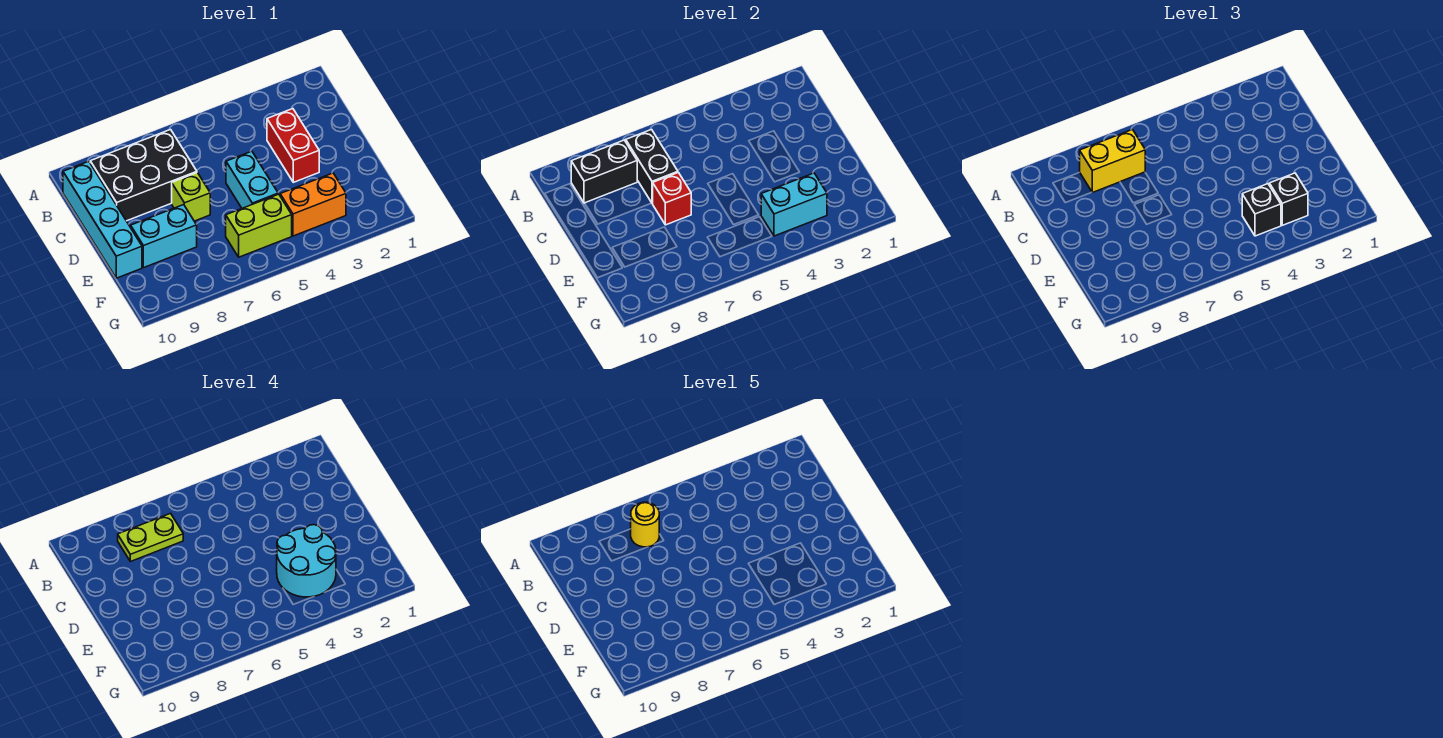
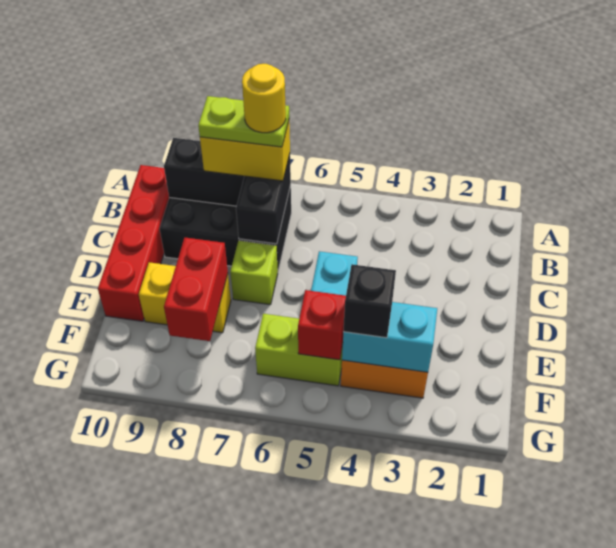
cyan 1x4 brick [63,161,142,278] -> red 1x4 brick [98,165,169,321]
red 1x2 brick [267,109,319,182] -> red 1x2 brick moved to [164,238,228,341]
red 1x1 brick [653,173,691,225] -> red 1x1 brick moved to [298,290,346,360]
cyan 2x2 round brick [277,525,336,597] -> none
cyan 1x2 brick [131,205,197,268] -> yellow 1x2 brick [139,262,231,333]
black 1x1 brick [1269,173,1308,225] -> none

